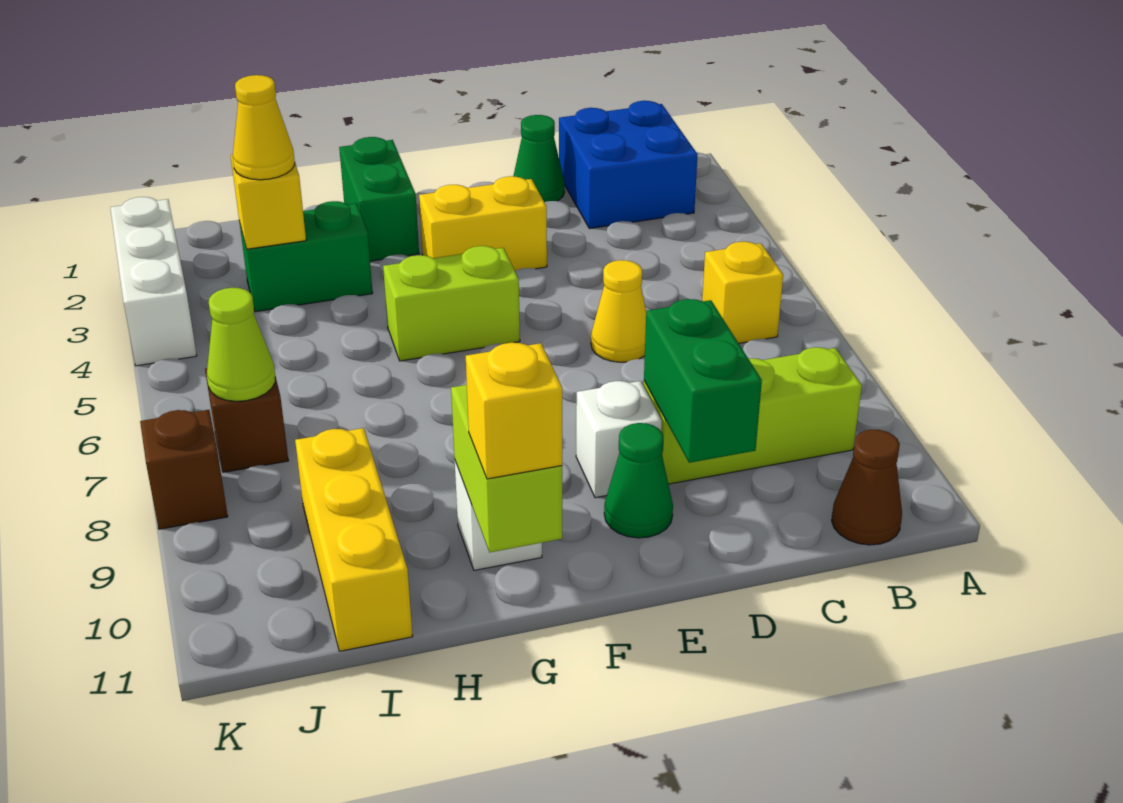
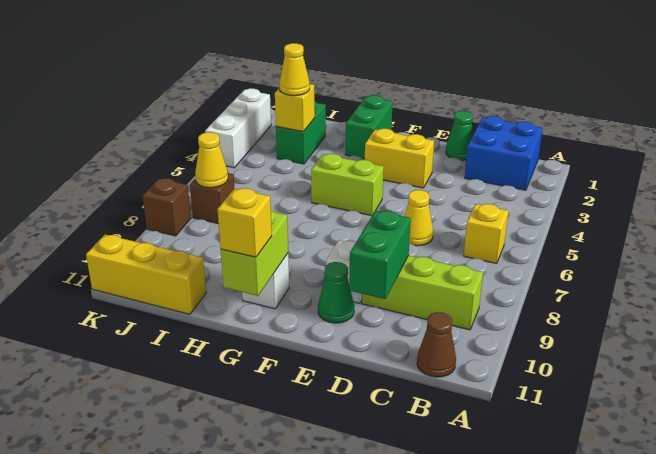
green 1x2 brick [240,201,373,312] -> green 1x2 brick turned to [276,101,326,164]
yellow 1x3 brick [295,428,413,651] -> yellow 1x3 brick turned to [86,235,206,314]
lime 1x1 cone [207,288,275,401] -> yellow 1x1 cone [195,132,228,188]

